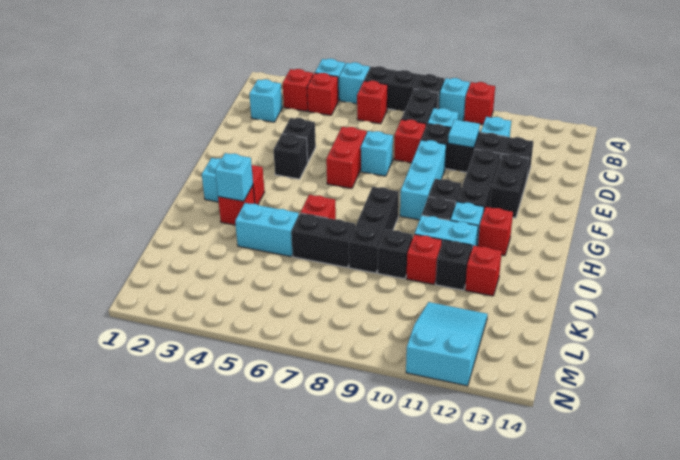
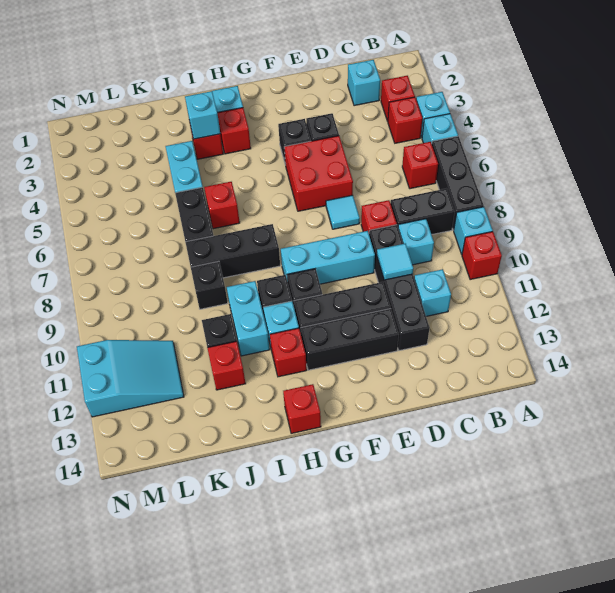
red 1x2 brick [326,127,367,188] -> red 2x2 brick [284,136,353,211]
cyan 1x1 brick [361,131,393,176] -> cyan 1x1 tile [326,195,360,229]
black 1x2 brick [490,154,529,218] -> black 1x3 brick [301,309,399,370]
red 1x1 brick [406,234,442,284] -> red 1x1 brick moved to [283,384,321,434]

